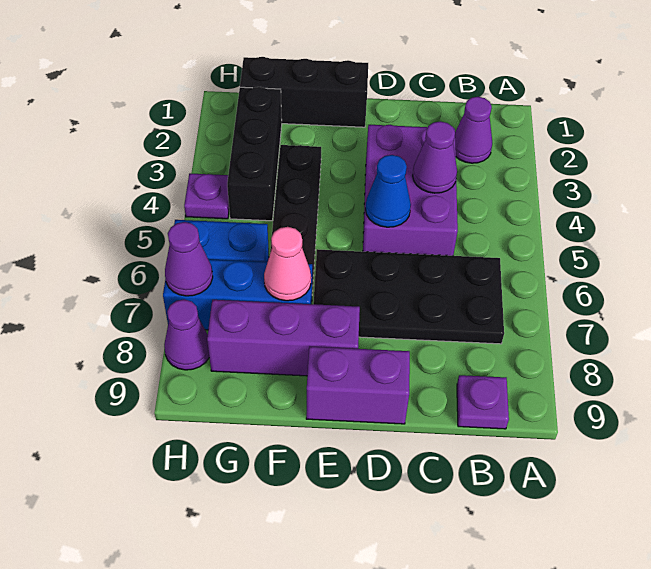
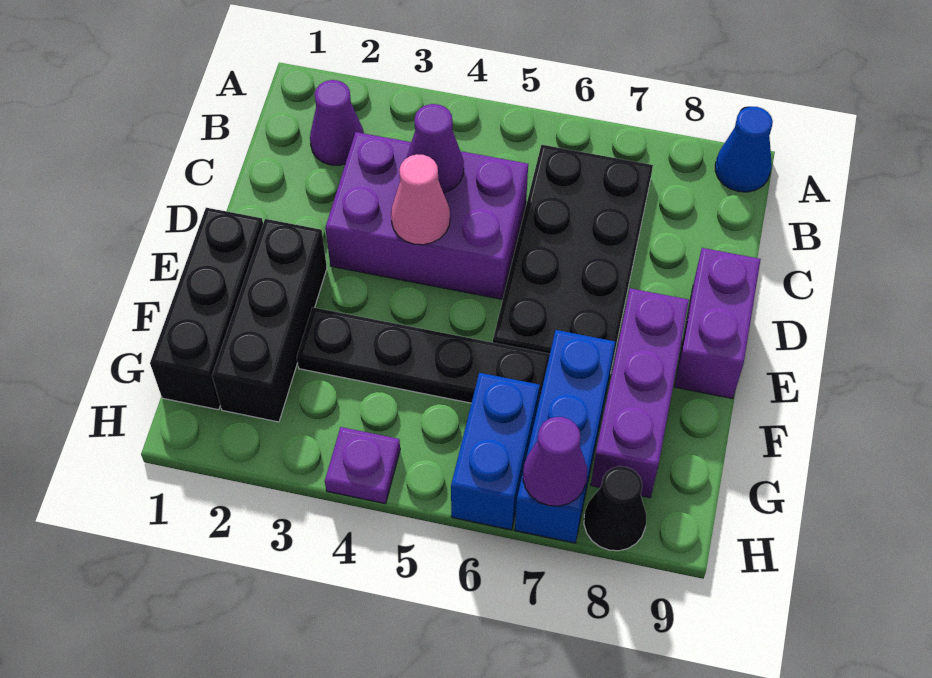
purple 1x1 plate [457,375,509,429] -> none
blue 1x1 cone [365,155,411,227] -> blue 1x1 cone moved to [715,107,773,192]
pink 1x1 cone [264,227,311,301] -> pink 1x1 cone moved to [391,154,450,245]
black 1x3 brick [227,87,282,221] -> black 1x3 brick turned to [212,219,327,422]
purple 1x1 cone [164,300,209,370] -> black 1x1 cone [584,466,646,551]

